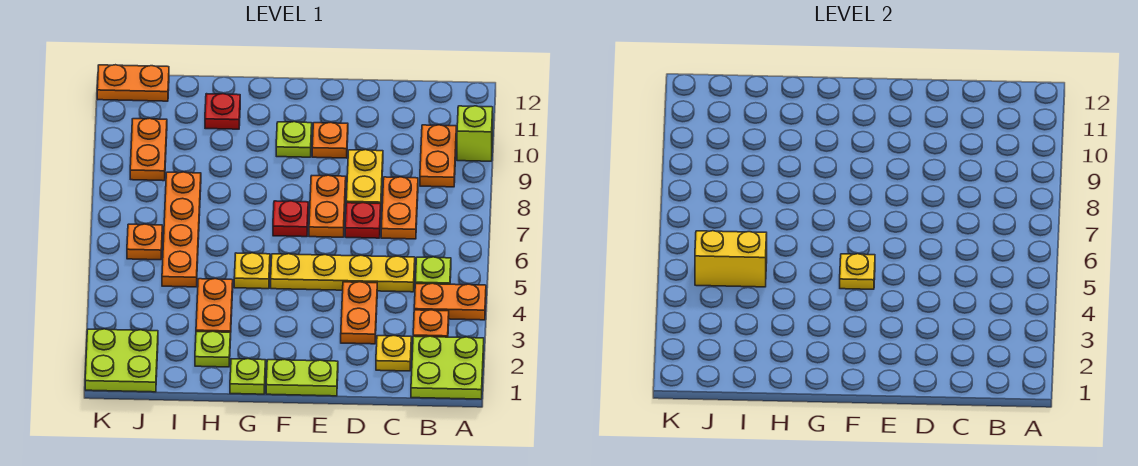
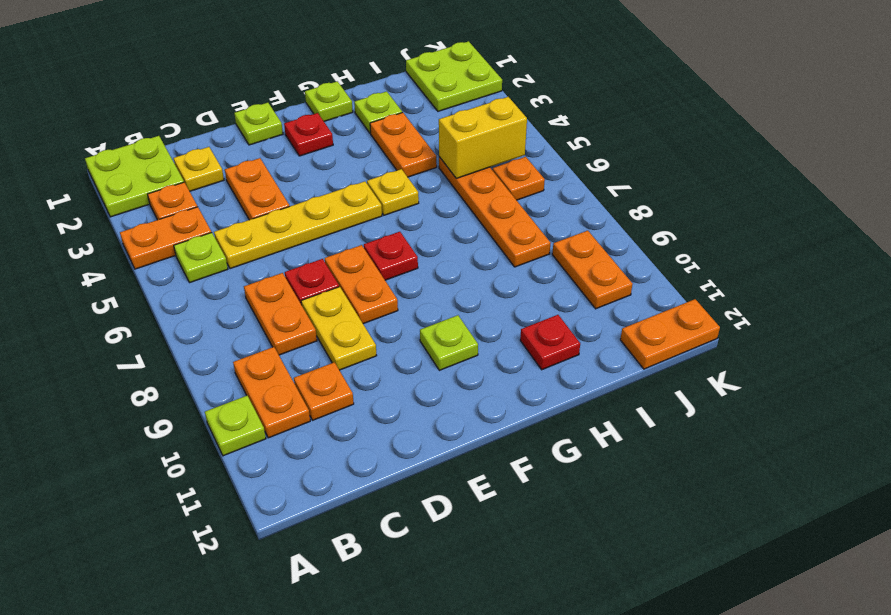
lime 1x1 brick [457,106,493,161] -> lime 1x1 plate [205,396,266,456]
lime 1x2 plate [266,359,338,396] -> lime 1x1 plate [234,103,283,145]
orange 1x1 plate [312,122,348,158] -> orange 1x1 plate moved to [294,362,354,420]
none -> red 1x1 plate [284,113,333,156]
yellow 1x1 plate [840,254,875,289] -> none

